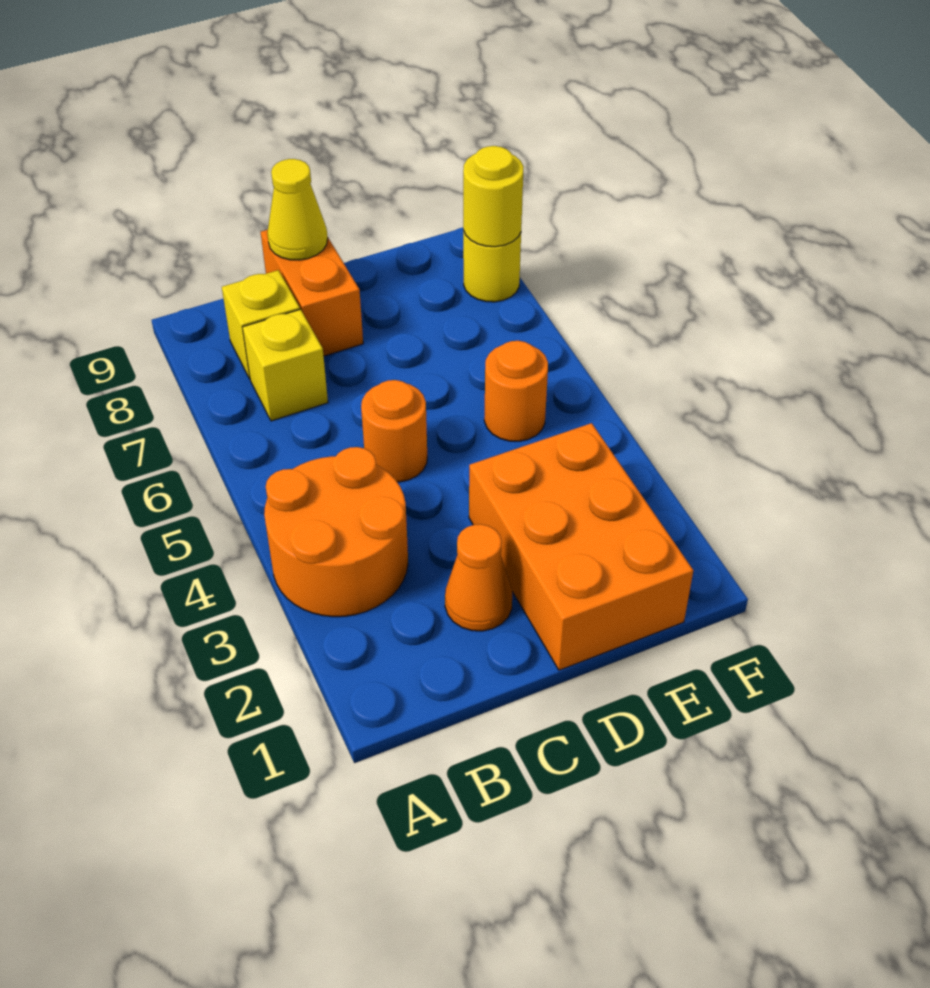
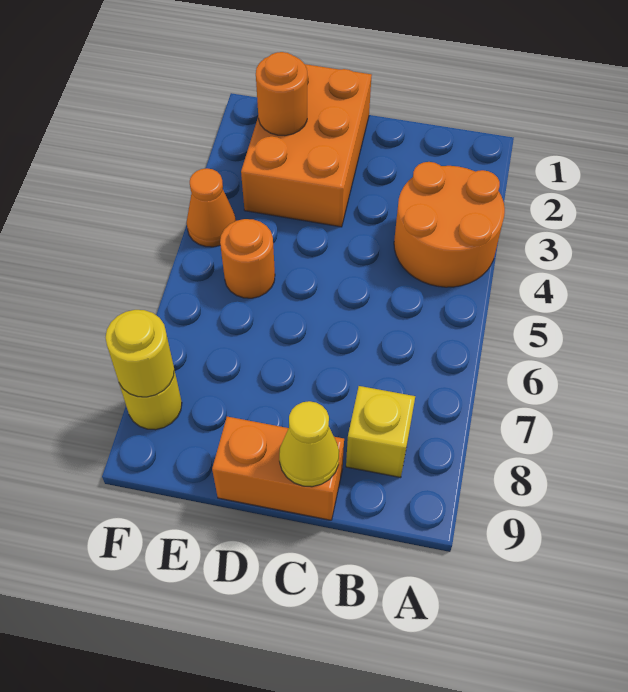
yellow 1x1 brick [243,309,328,421] -> none
orange 1x1 cone [445,524,512,631] -> orange 1x1 cone moved to [187,168,236,247]
orange 1x1 round brick [361,380,427,482] -> orange 1x1 round brick moved to [256,52,307,136]
orange 1x2 brick [261,230,363,356] -> orange 1x2 brick turned to [212,417,344,520]

